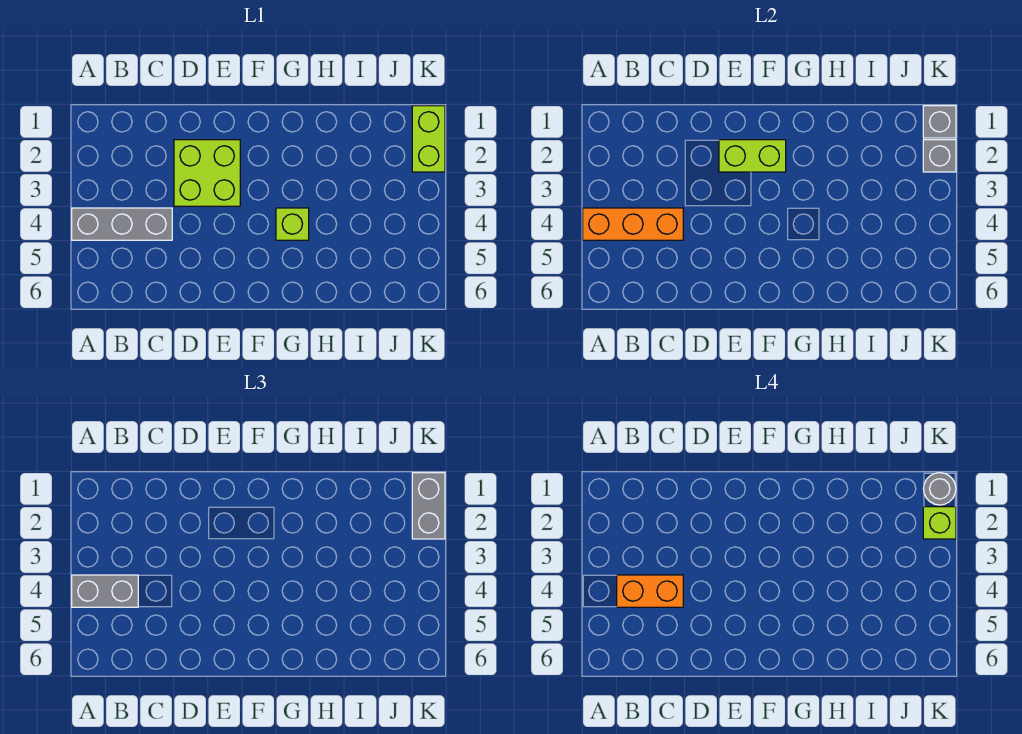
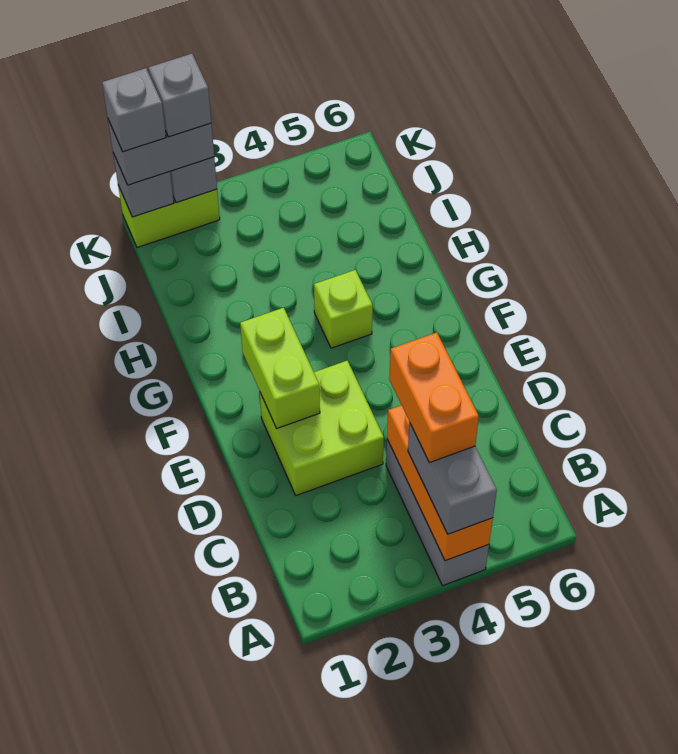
grey 1x1 round brick [924,473,956,505] -> grey 1x1 brick [102,68,166,152]
lime 1x1 brick [923,507,956,539] -> grey 1x1 brick [149,54,211,137]

